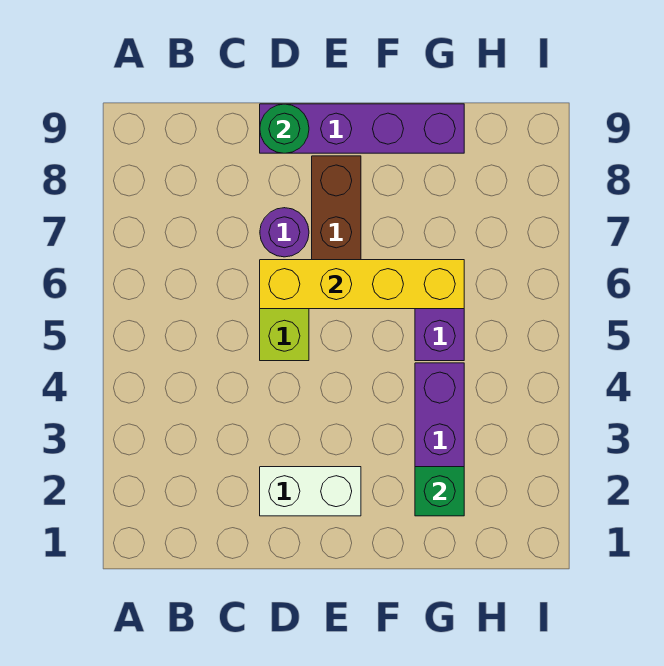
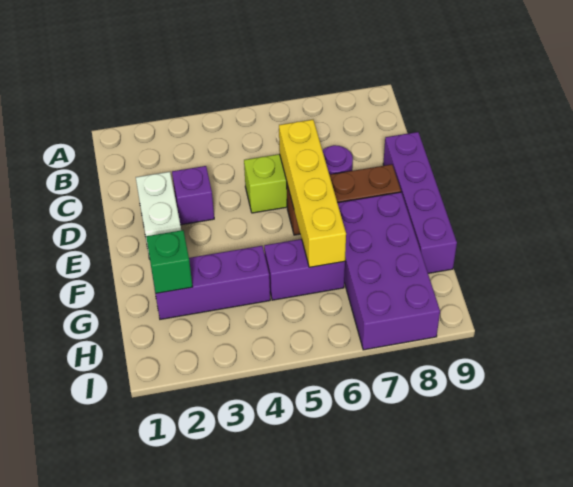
none -> purple 1x1 brick [172,166,214,225]
green 1x1 round brick [260,104,309,153] -> none
none -> purple 2x4 brick [338,192,440,350]

